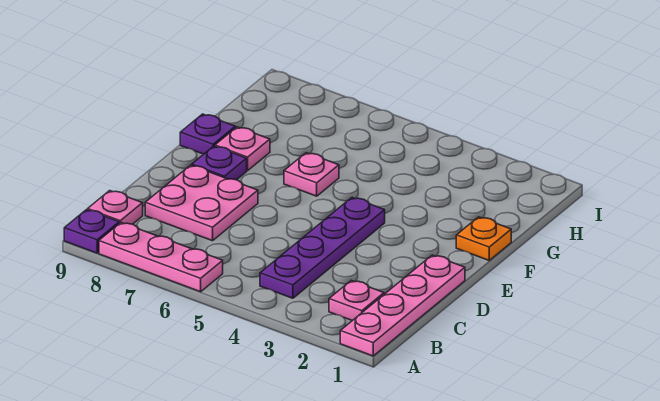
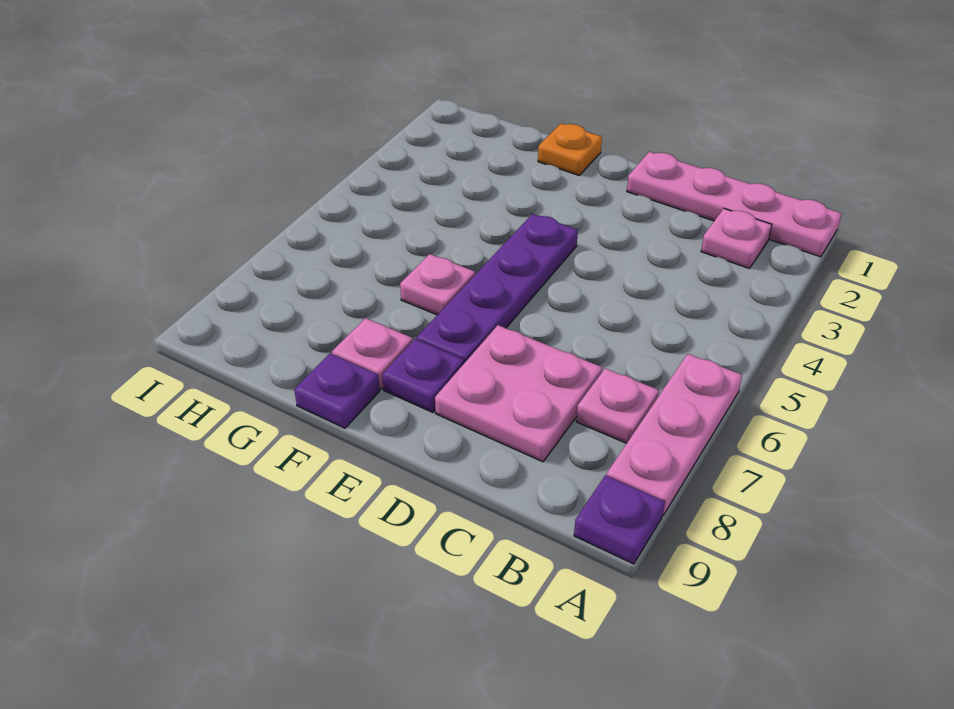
purple 1x4 plate [260,198,385,298] -> purple 1x4 plate turned to [417,214,578,363]
pink 1x1 plate [88,191,143,224] -> pink 1x1 plate moved to [576,368,659,443]

